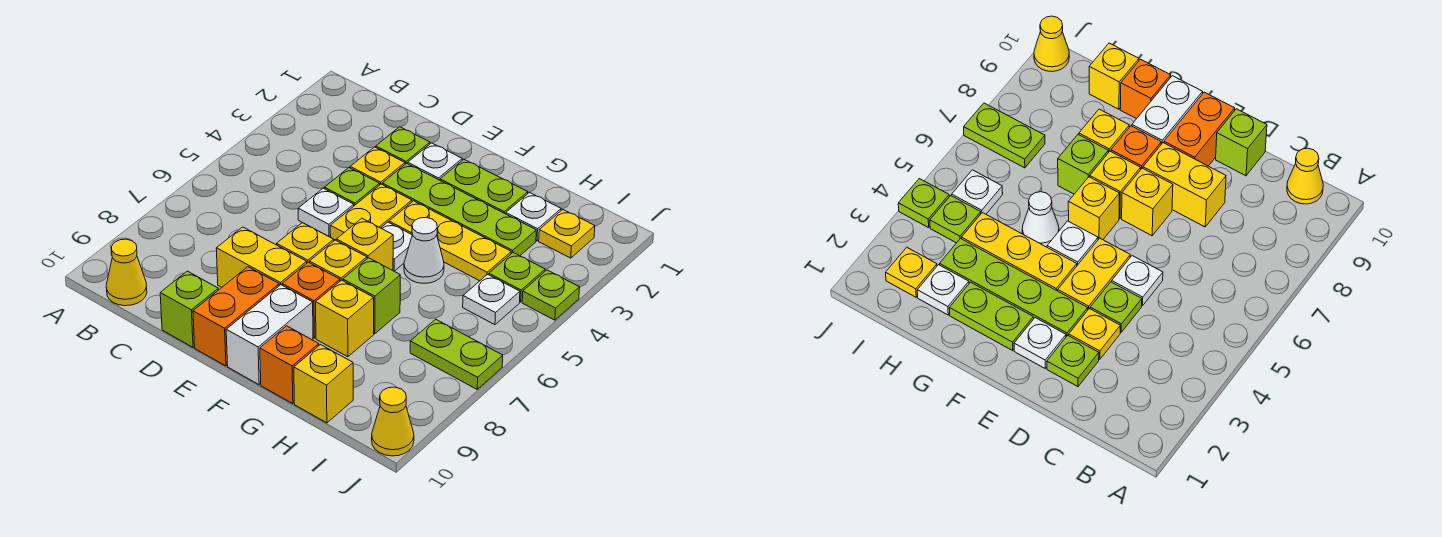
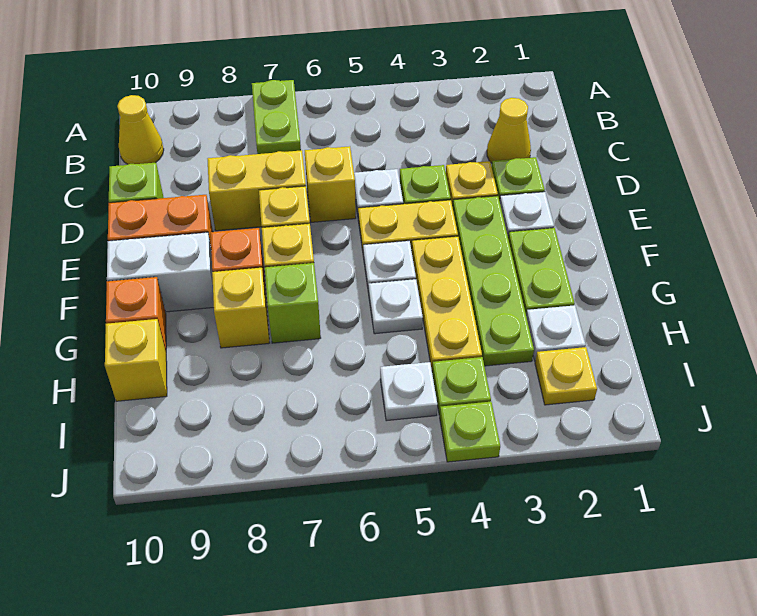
yellow 1x2 brick [216,227,307,288] -> yellow 1x2 brick turned to [208,150,306,231]
yellow 1x1 brick [336,218,393,270] -> yellow 1x1 brick moved to [305,146,356,222]
white 1x1 cone [404,217,444,283] -> white 1x1 plate [369,279,423,334]
lime 1x2 plate [410,319,503,389] -> lime 1x2 plate moved to [252,80,301,154]
yellow 1x1 cone [372,387,414,456] -> yellow 1x1 cone moved to [487,98,531,163]

